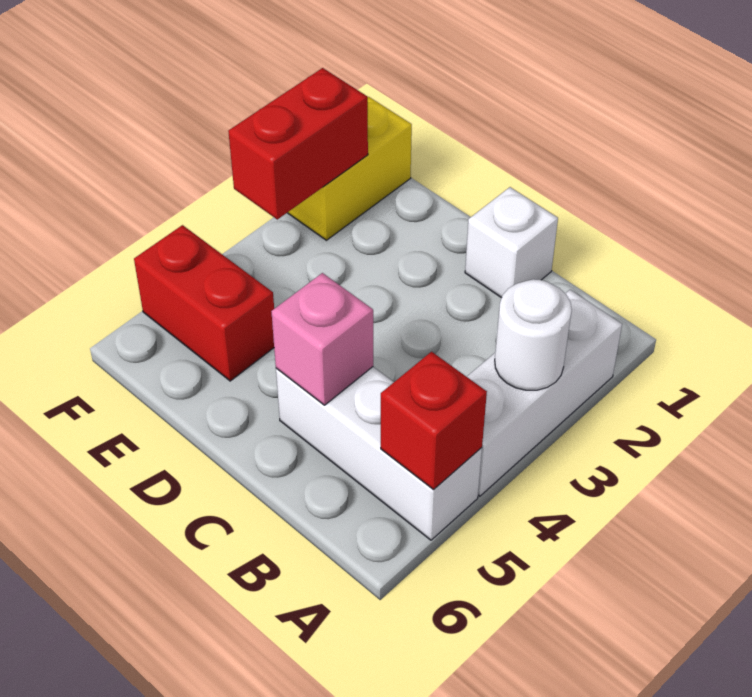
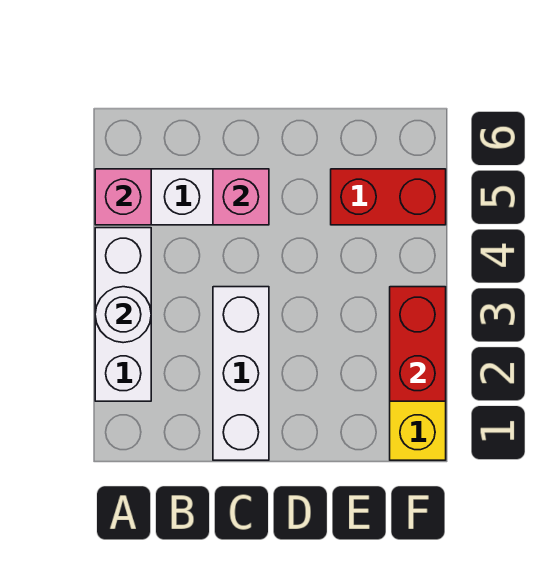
red 1x1 brick [381,352,487,490] -> pink 1x1 brick [95,169,151,225]
white 1x1 brick [465,187,558,298] -> white 1x3 brick [213,287,269,460]

